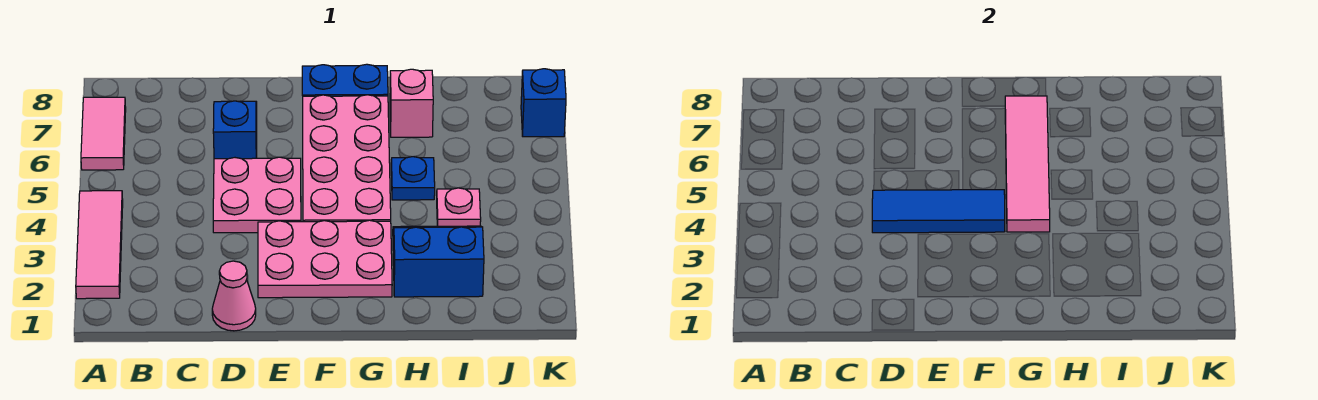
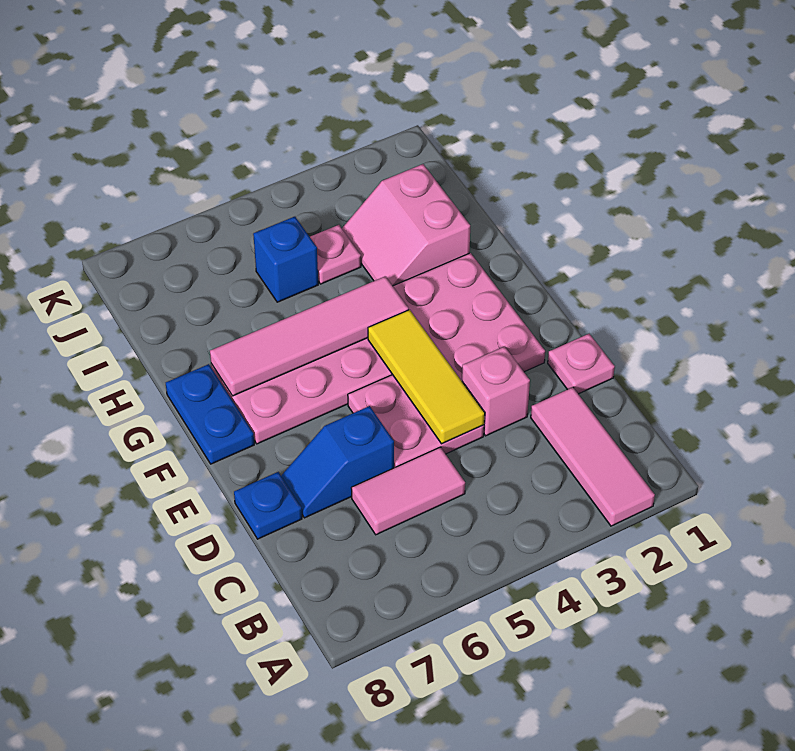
pink 1x3 tile [76,191,123,299] -> pink 1x3 tile turned to [531,387,655,526]
pink 1x2 tile [81,97,126,170] -> pink 1x2 tile moved to [351,447,465,535]
pink 1x1 cone [212,261,256,331] -> pink 1x1 plate [548,334,615,394]
blue 1x3 tile [872,190,1005,233] -> yellow 1x3 tile [368,310,485,444]
blue 2x2 slope [393,226,484,297] -> pink 2x2 slope [342,164,470,286]
blue 1x1 plate [391,157,435,200] -> blue 1x1 plate moved to [234,472,302,539]
pink 1x1 brick [390,69,433,137] -> pink 1x1 brick moved to [462,346,530,436]
blue 1x1 brick [521,69,566,137] -> blue 1x1 brick moved to [253,217,318,302]

